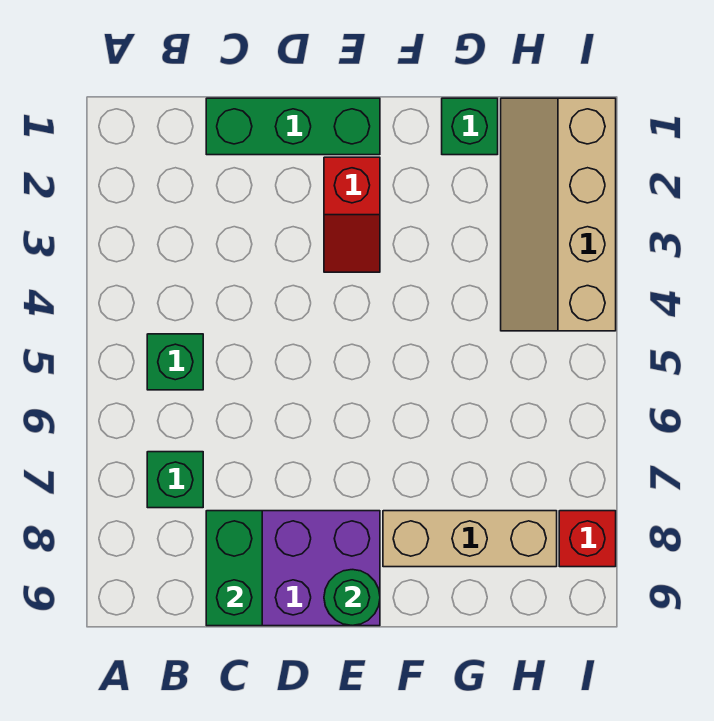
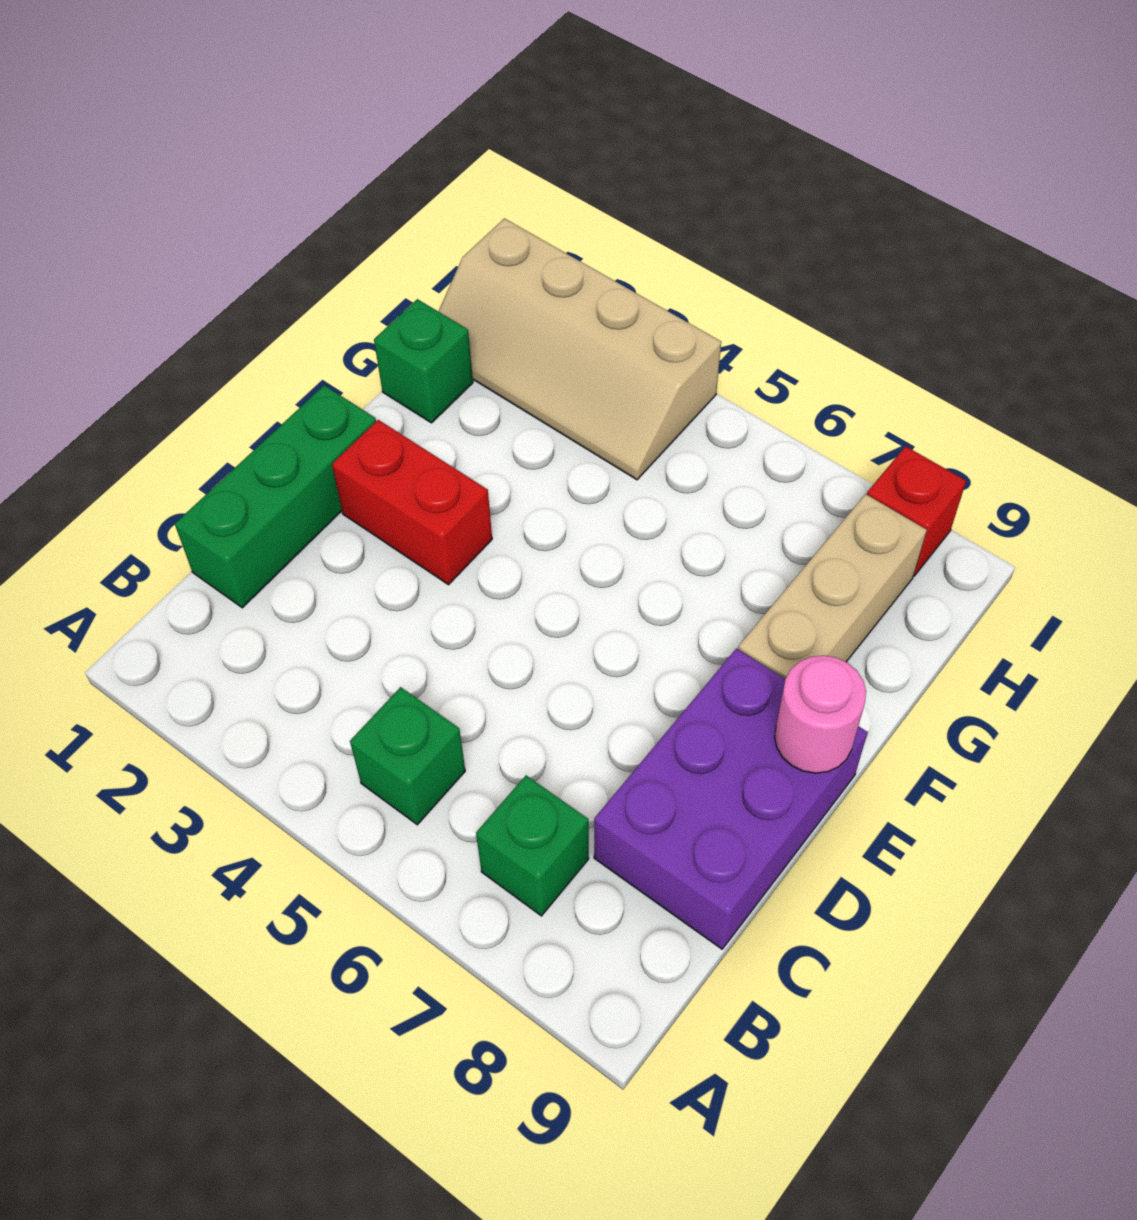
green 1x2 brick [206,511,262,626] -> none
red 1x2 slope [324,157,380,272] -> red 1x2 brick [332,420,492,585]
green 1x1 round brick [324,570,380,626] -> pink 1x1 round brick [775,655,866,773]

